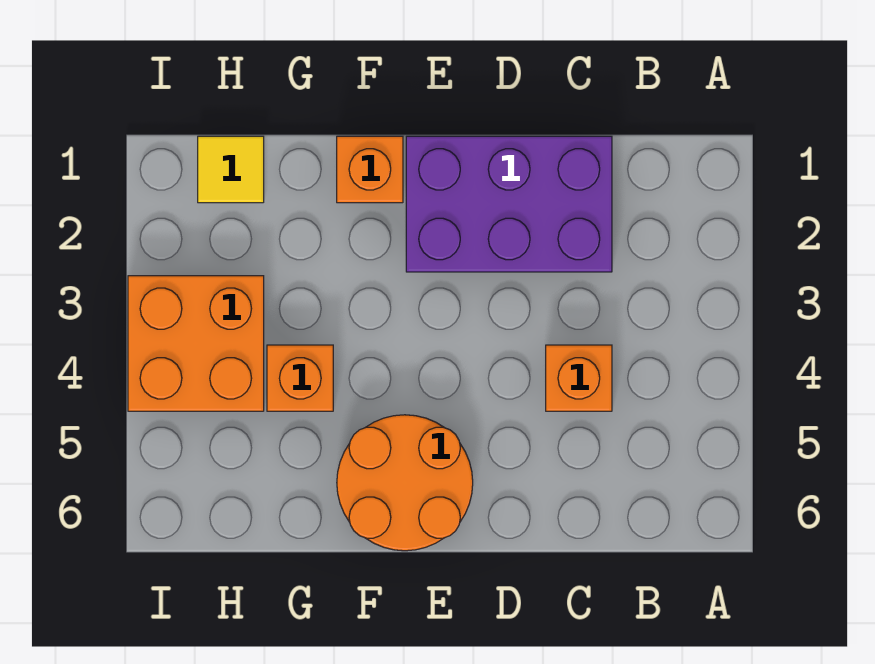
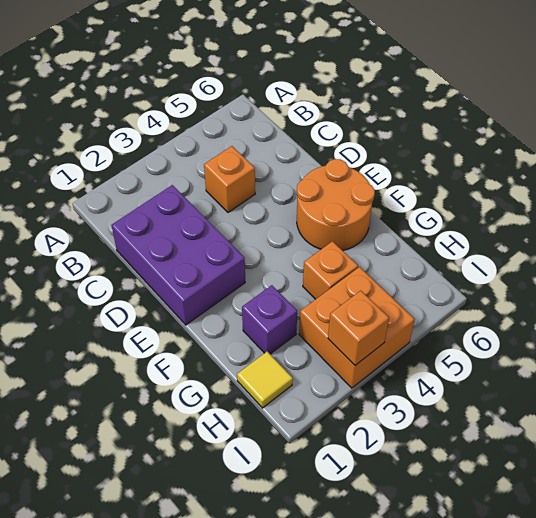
orange 1x1 brick [337,136,403,203] -> orange 1x1 brick moved to [328,291,389,365]
none -> purple 1x1 brick [242,285,297,354]

